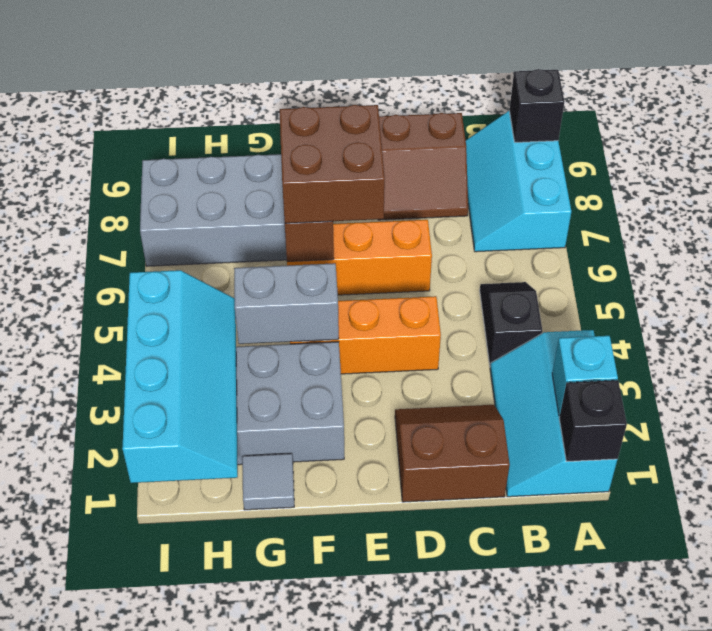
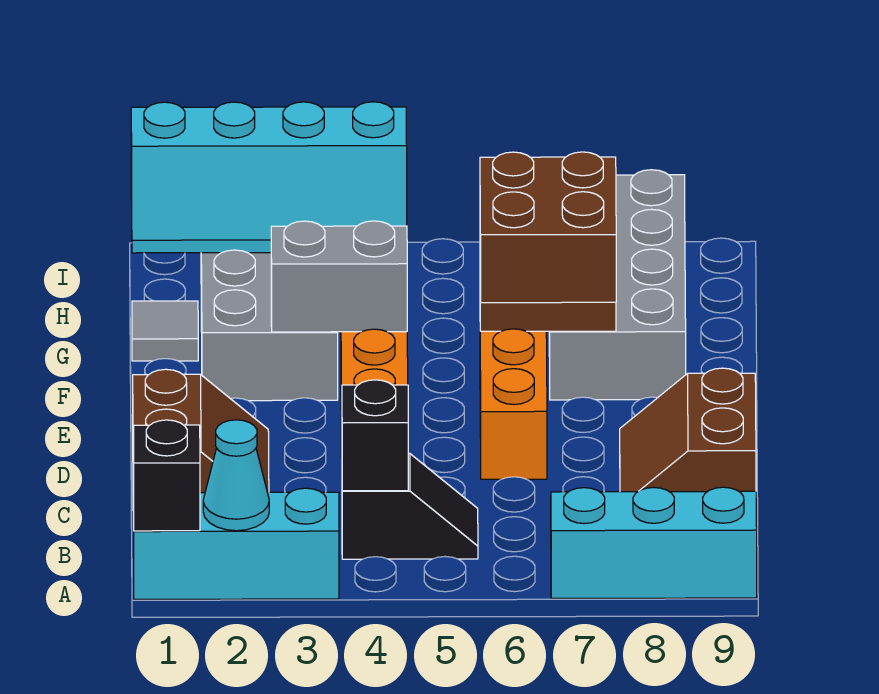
cyan 1x1 brick [552,336,618,416] -> cyan 1x1 cone [203,420,269,531]
black 1x1 brick [509,69,564,142] -> black 1x1 brick moved to [342,380,408,491]
grey 1x2 brick [234,263,339,344] -> grey 1x2 brick turned to [271,221,407,332]

